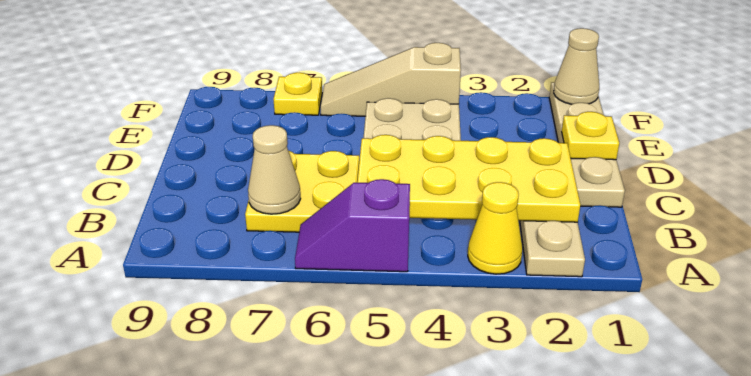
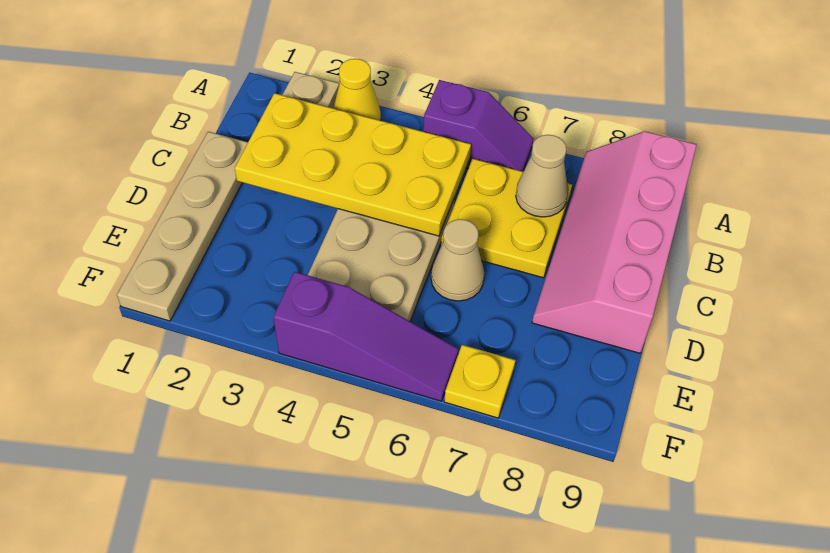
none -> pink 2x4 slope [532,131,697,353]
yellow 1x1 plate [562,112,619,160] -> none
tan 1x1 cone [554,28,599,104] -> tan 1x1 cone moved to [431,219,484,301]
tan 1x3 slope [320,43,461,116] -> purple 1x3 slope [273,272,459,401]

